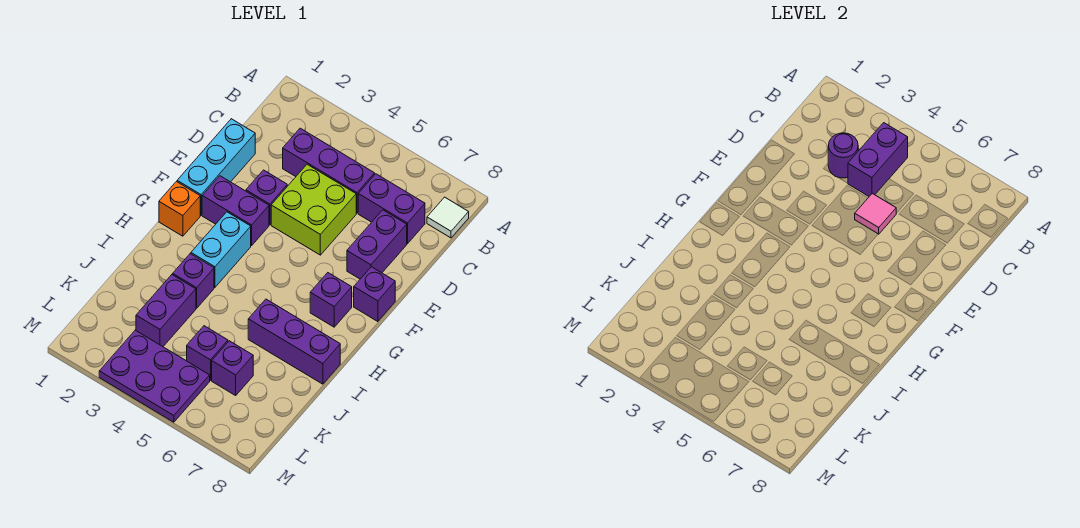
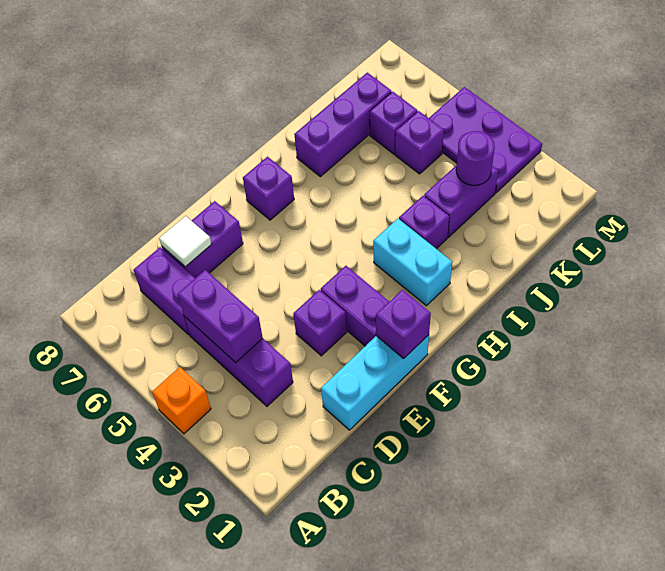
purple 1x2 brick [848,123,908,196] -> purple 1x2 brick turned to [178,270,263,363]
white 1x1 tile [427,197,469,238] -> white 1x1 tile moved to [159,216,212,267]
purple 1x1 round brick [828,133,858,178] -> purple 1x1 round brick moved to [456,131,495,185]
lime 2x2 brick [271,164,356,255] -> none
pink 1x1 tile [855,194,896,234] -> none
purple 1x1 brick [354,267,395,322] -> purple 1x1 brick moved to [376,290,431,358]
orange 1x1 brick [159,182,200,236] -> orange 1x1 brick moved to [152,367,211,434]
cyan 1x2 brick [191,212,251,287] -> cyan 1x2 brick turned to [373,219,452,306]
purple 1x3 brick [248,299,340,384] -> purple 1x3 brick turned to [294,73,391,177]

